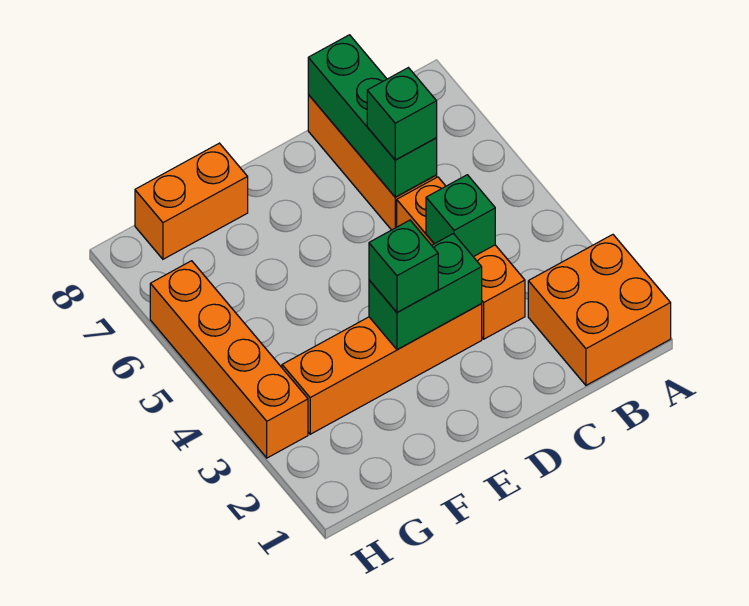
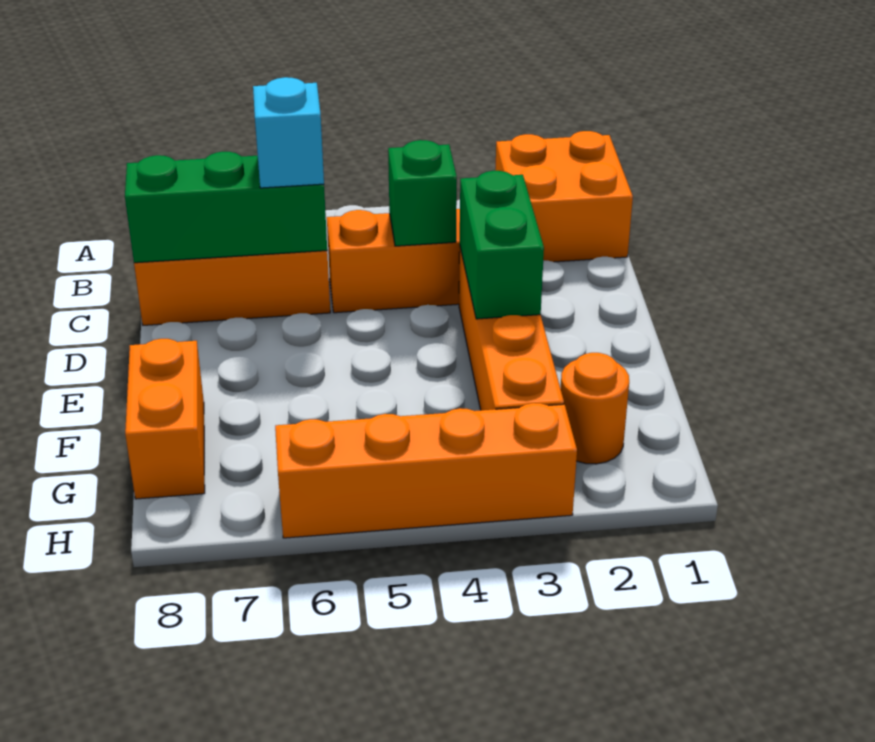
green 1x1 brick [367,68,437,160] -> cyan 1x1 brick [253,77,324,188]
green 1x1 brick [369,220,438,312] -> none
none -> orange 1x1 round brick [561,353,629,464]

